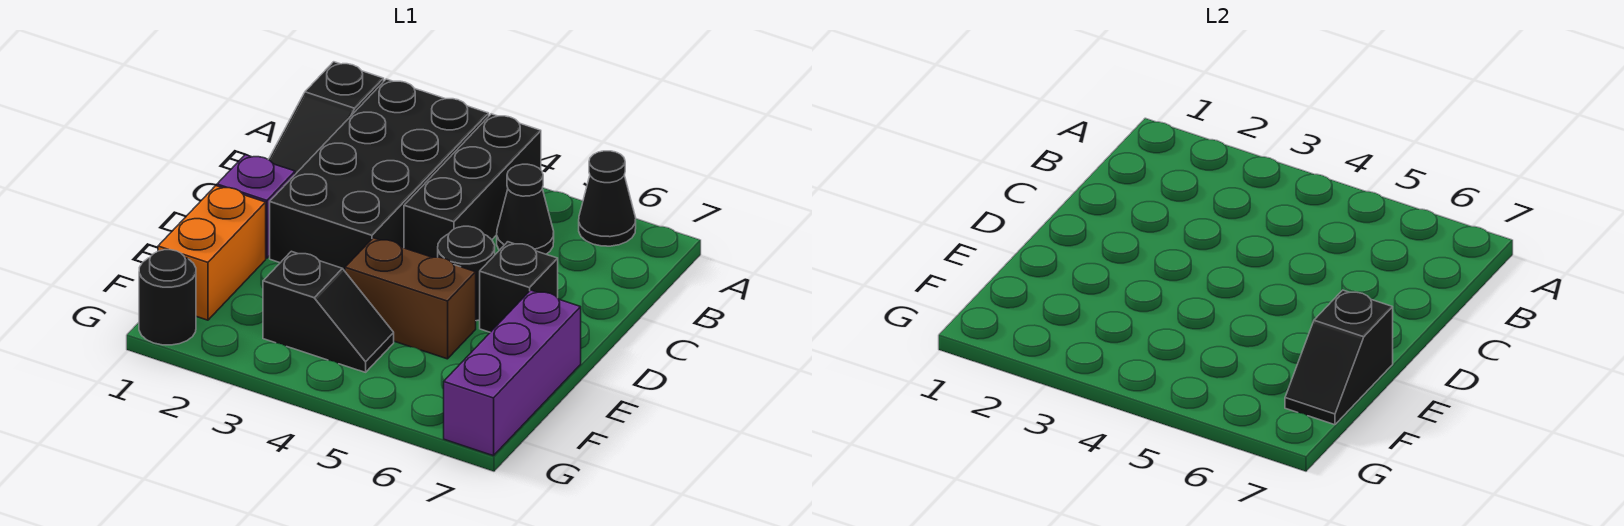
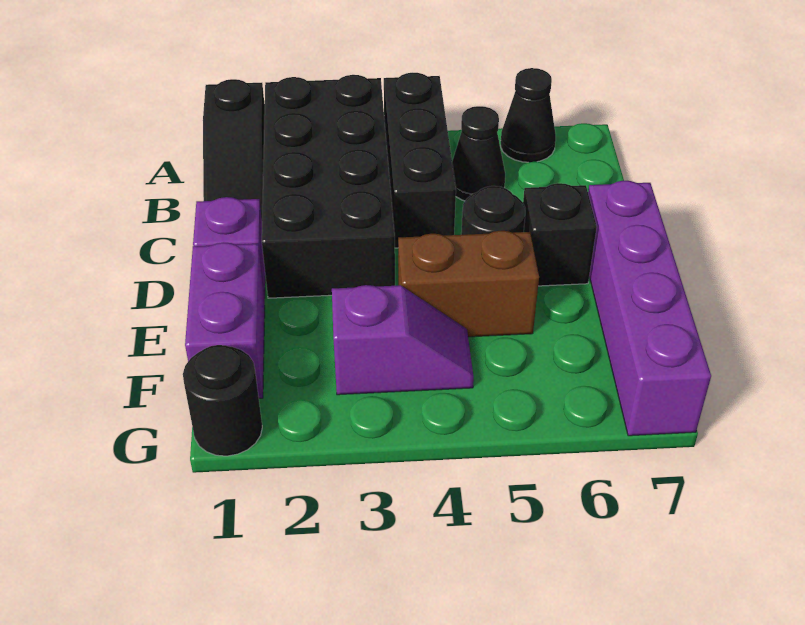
orange 1x2 brick [158,186,266,320] -> purple 1x2 brick [185,243,265,398]
purple 1x3 brick [444,290,581,456] -> purple 1x4 brick [588,181,711,436]
black 1x2 slope [1285,290,1393,425] -> none
black 1x2 slope [263,251,394,372] -> purple 1x2 slope [332,285,474,395]

